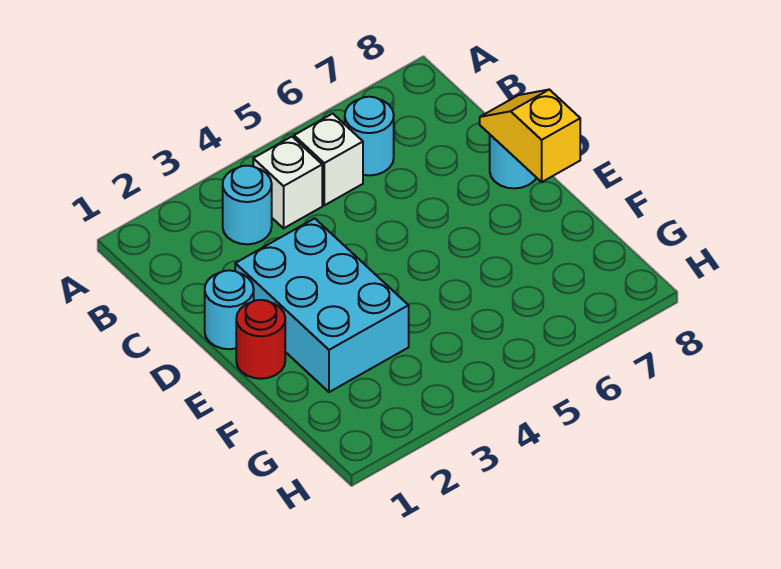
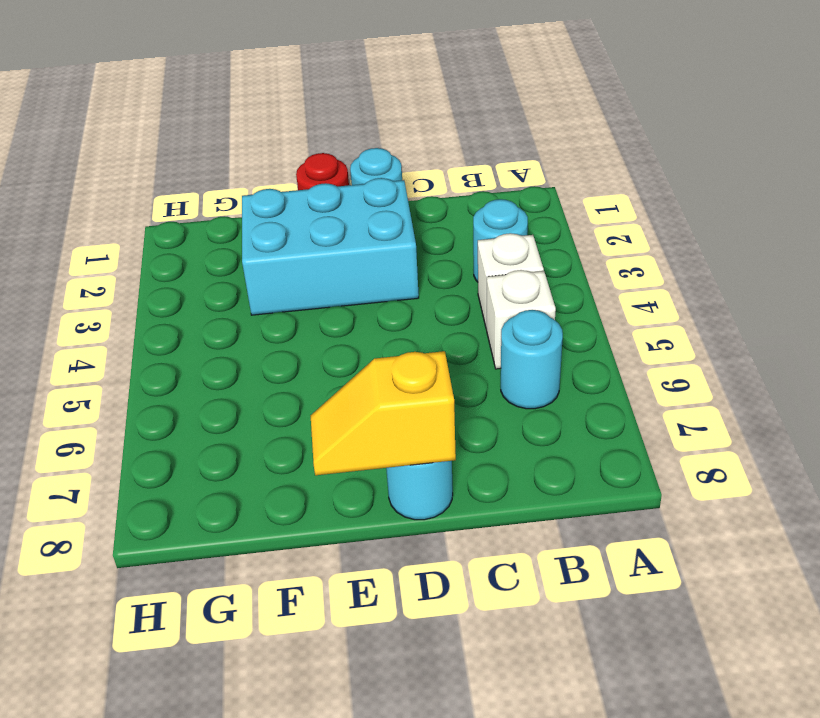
yellow 1x2 slope [480,90,580,182] -> yellow 1x2 slope turned to [311,351,456,475]

